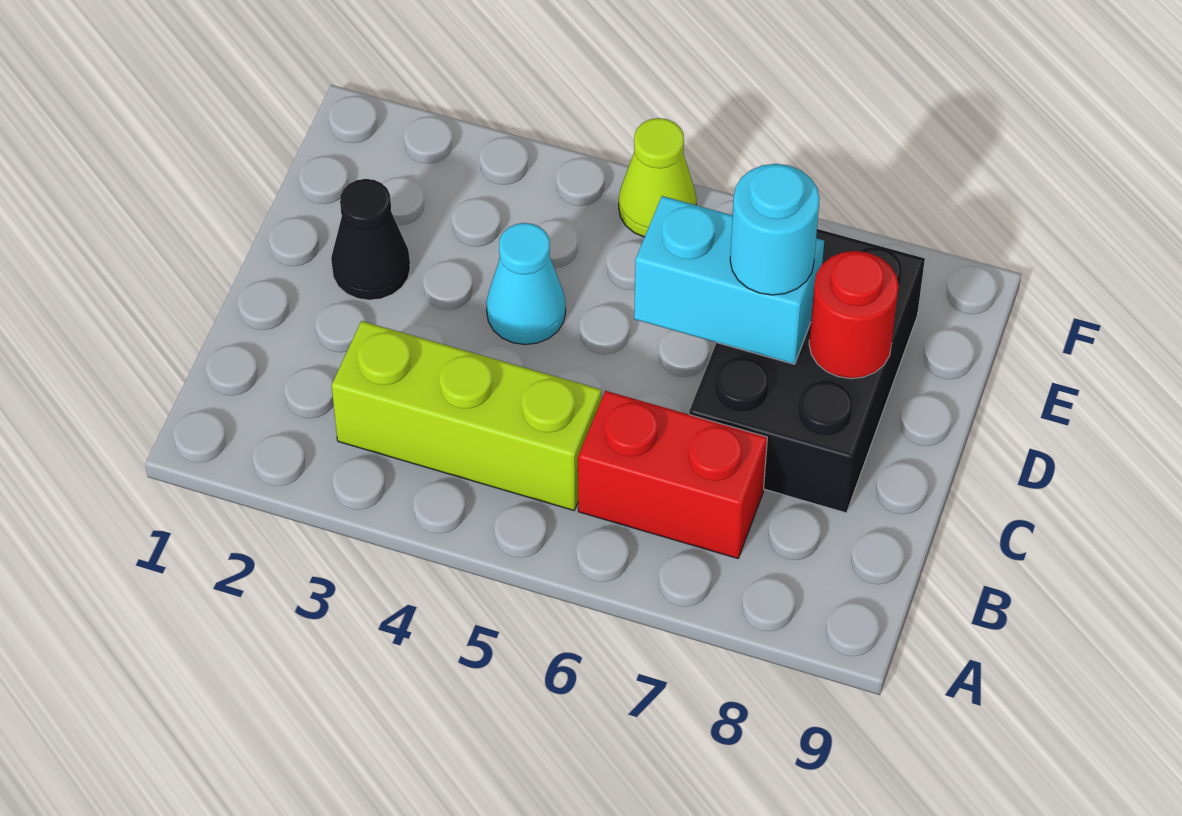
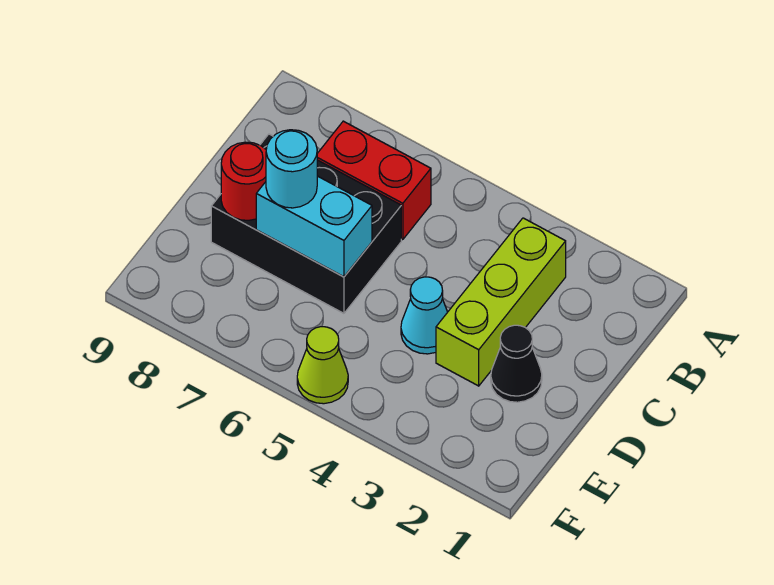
lime 1x3 brick [332,321,601,510] -> lime 1x3 brick turned to [436,218,566,386]
black 2x3 brick [689,229,925,513] -> black 2x3 brick turned to [211,134,401,313]

